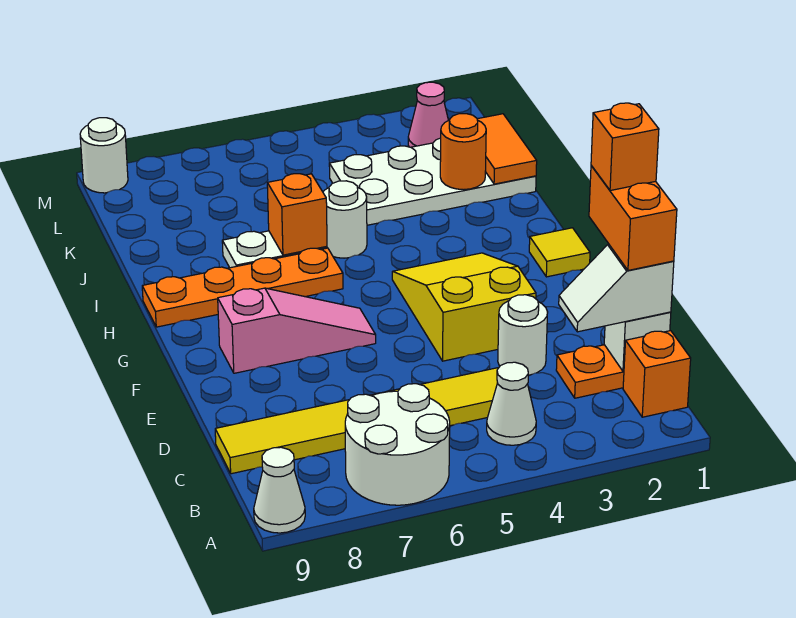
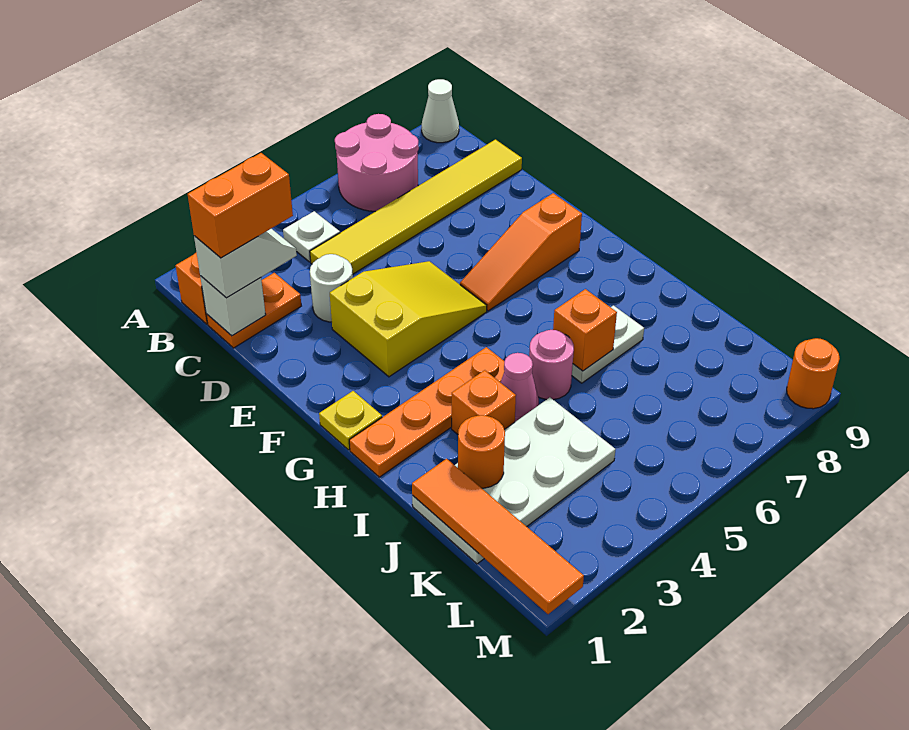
white 2x2 round brick [345,384,450,505] -> pink 2x2 round brick [335,114,419,212]
white 1x1 cone [487,362,536,445] -> white 1x1 plate [283,211,340,262]
orange 1x2 brick [589,166,677,270] -> orange 1x2 brick turned to [188,153,293,258]
orange 1x1 brick [591,103,659,191] -> orange 1x1 brick moved to [452,370,516,434]
yellow 2x3 slope [392,253,536,361] -> yellow 2x3 slope turned to [330,261,487,377]
pink 1x3 slope [218,288,376,373] -> orange 1x3 slope [460,193,582,311]
yellow 1x1 tile [529,228,590,277] -> yellow 1x1 plate [319,391,382,450]
orange 1x4 plate [142,248,343,327] -> orange 1x4 plate moved to [349,347,504,477]
white 1x1 round brick [323,181,367,258] -> pink 1x1 round brick [529,330,574,400]
orange 1x2 tile [477,114,537,184] -> orange 1x4 tile [412,459,584,614]
pink 1x1 cone [408,82,448,147] -> pink 1x1 cone moved to [500,353,539,422]
white 1x1 round brick [80,118,128,193] -> orange 1x1 round brick [787,338,840,409]

